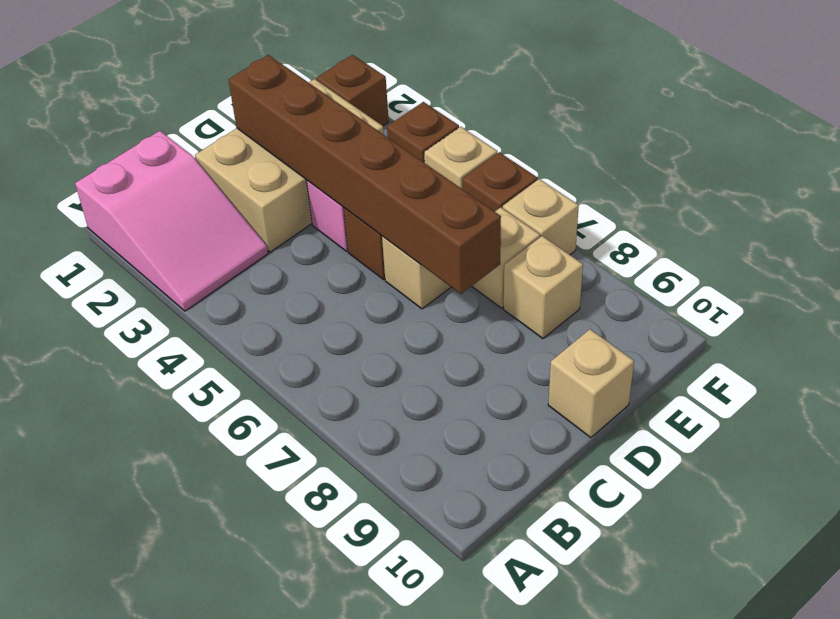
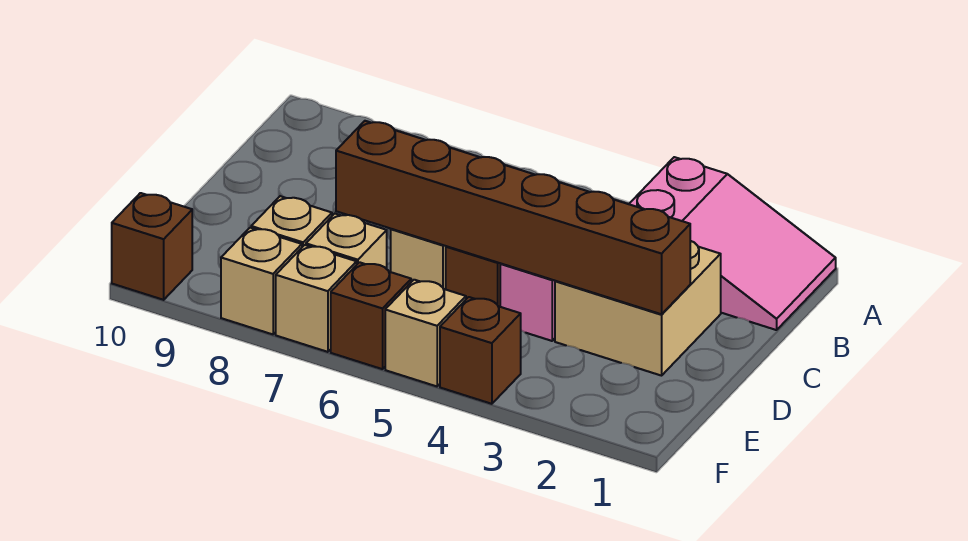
pink 2x3 slope [75,131,268,311] -> pink 2x3 slope turned to [629,157,836,330]
tan 2x3 brick [195,79,384,252] -> tan 2x2 brick [555,241,721,376]
tan 1x1 brick [548,329,634,438] -> tan 1x1 brick moved to [221,228,302,334]
brown 1x1 brick [316,55,389,126] -> brown 1x1 brick moved to [112,193,192,300]

